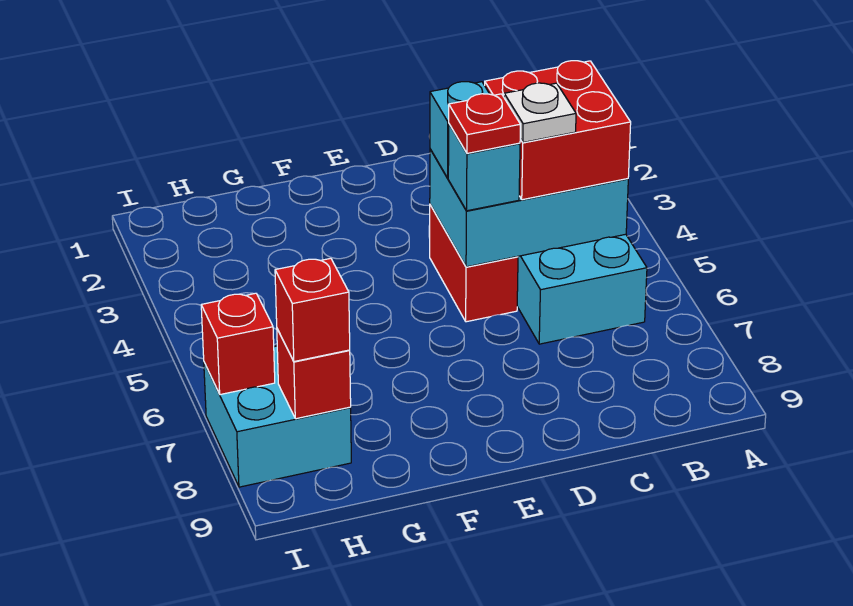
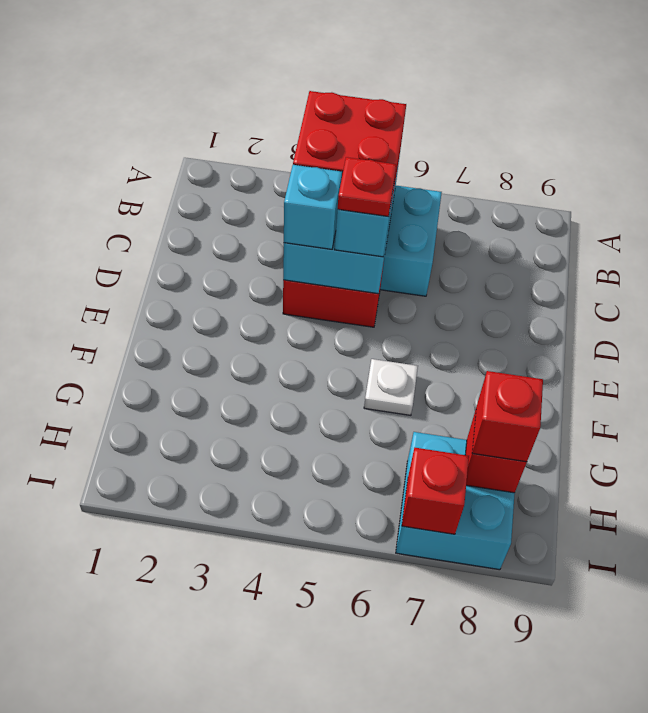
white 1x1 plate [504,83,576,142] -> white 1x1 plate moved to [364,359,418,415]

